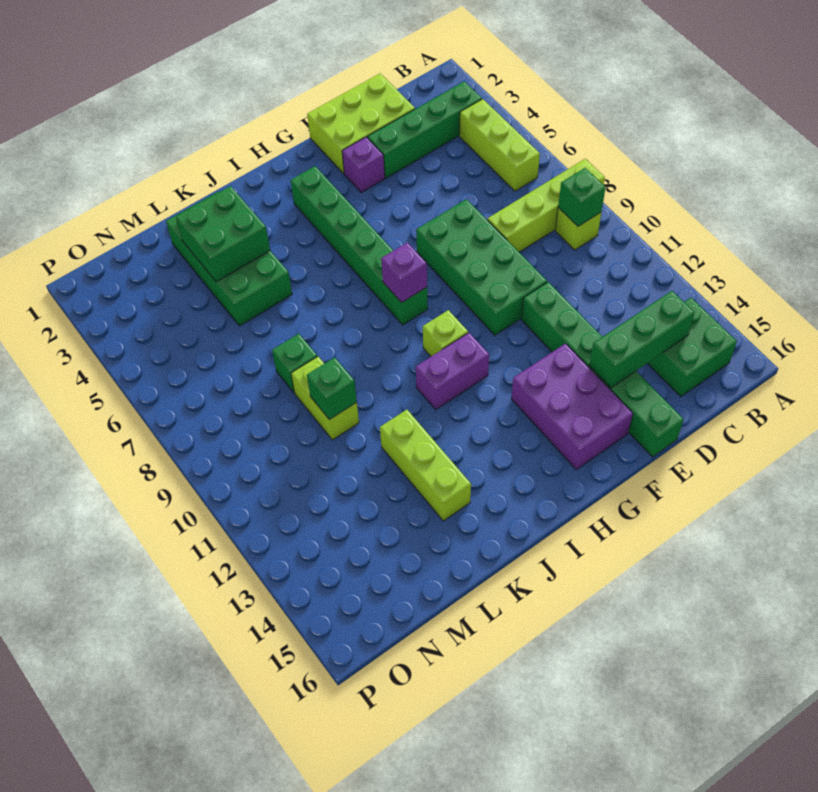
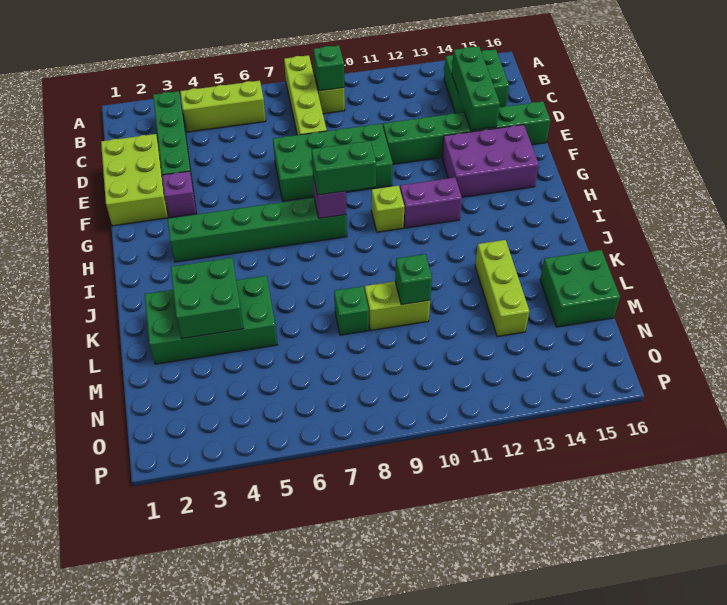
none -> green 1x2 brick [311,141,376,195]
purple 1x2 brick [416,333,489,409] -> purple 1x2 brick turned to [400,177,462,228]
lime 1x3 brick [380,410,471,521] -> lime 1x3 brick turned to [475,240,529,337]
none -> green 2x2 brick [540,250,620,327]

